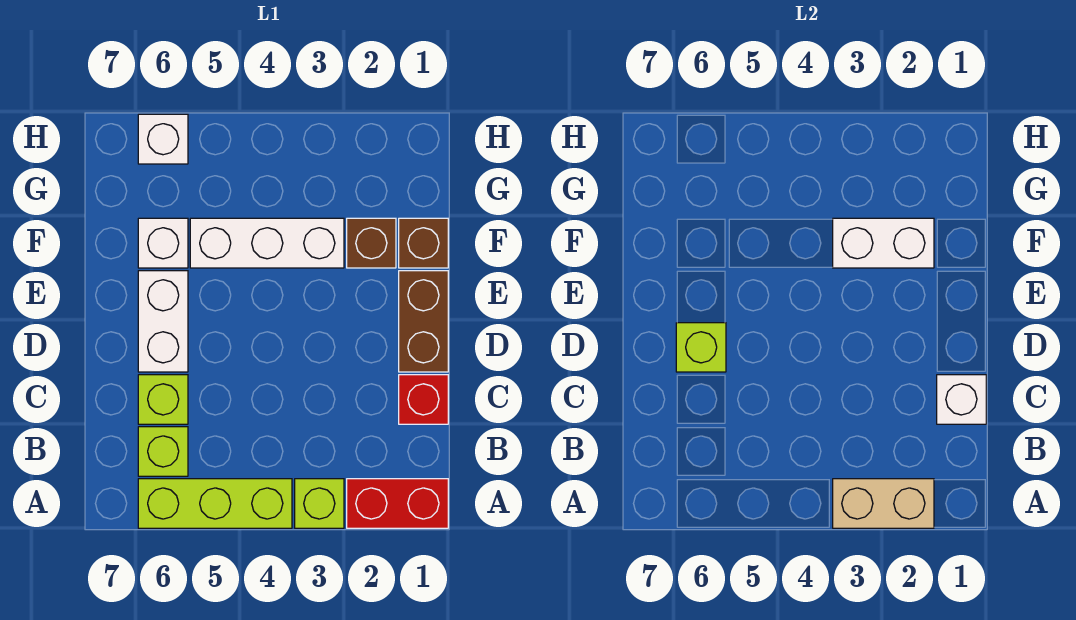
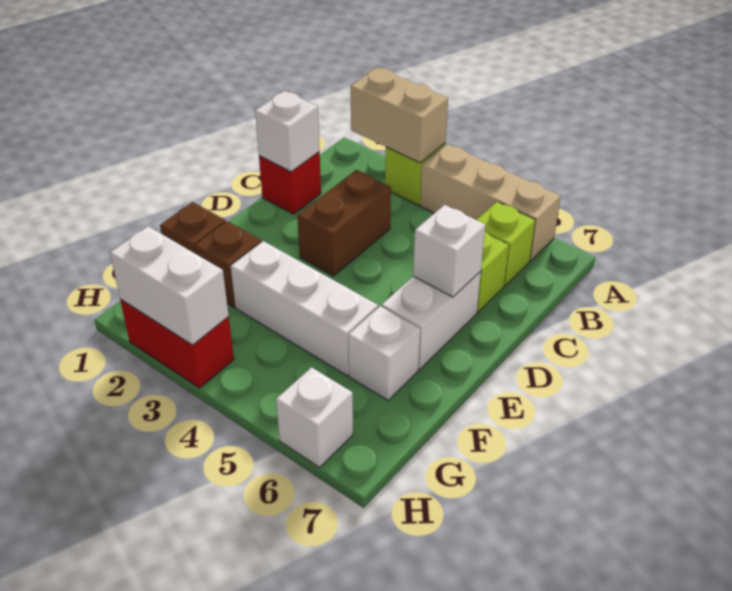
red 1x2 brick [347,479,448,528] -> red 1x2 brick moved to [120,299,234,388]
lime 1x3 brick [138,479,292,528] -> tan 1x3 brick [420,144,561,261]
brown 1x2 brick [399,271,448,372] -> brown 1x2 brick moved to [297,170,391,276]
lime 1x1 brick [676,323,726,372] -> white 1x1 brick [413,205,485,297]
white 1x2 brick [833,218,934,268] -> white 1x2 brick moved to [110,226,229,345]

